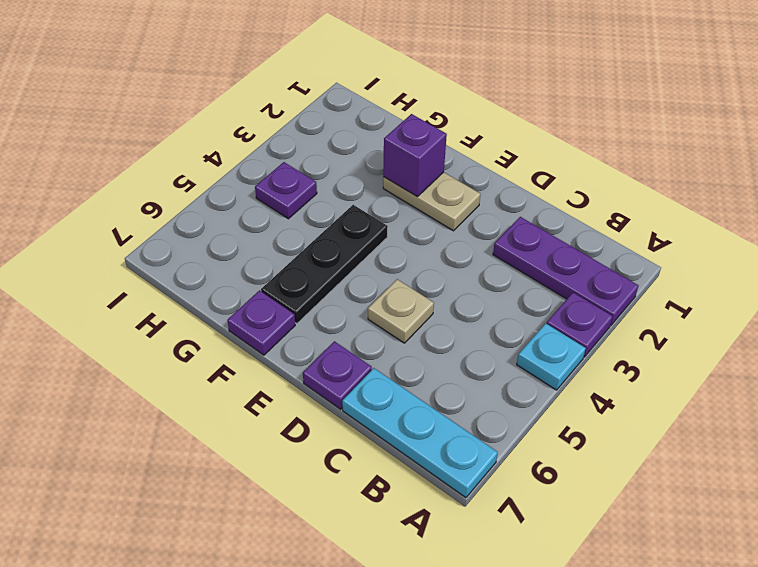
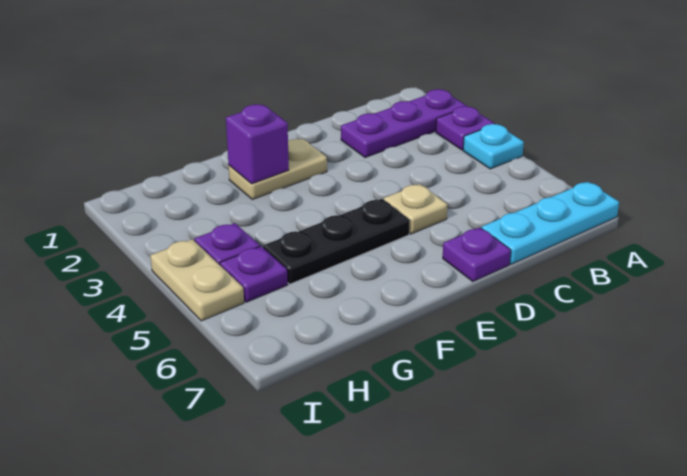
black 1x3 plate [261,205,388,324] -> black 1x3 plate turned to [263,199,410,284]
purple 1x1 plate [227,291,295,355] -> purple 1x1 plate moved to [220,246,288,302]
none -> tan 1x2 plate [150,239,244,321]

